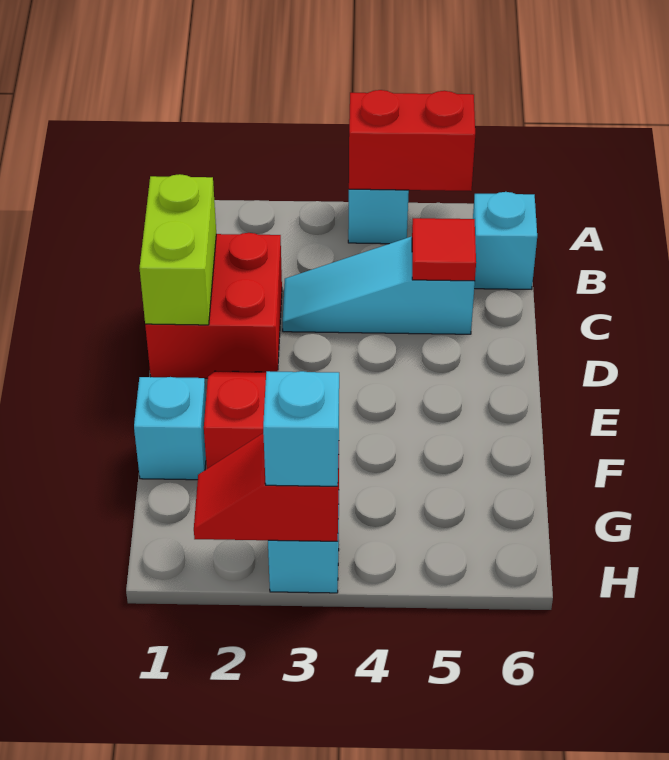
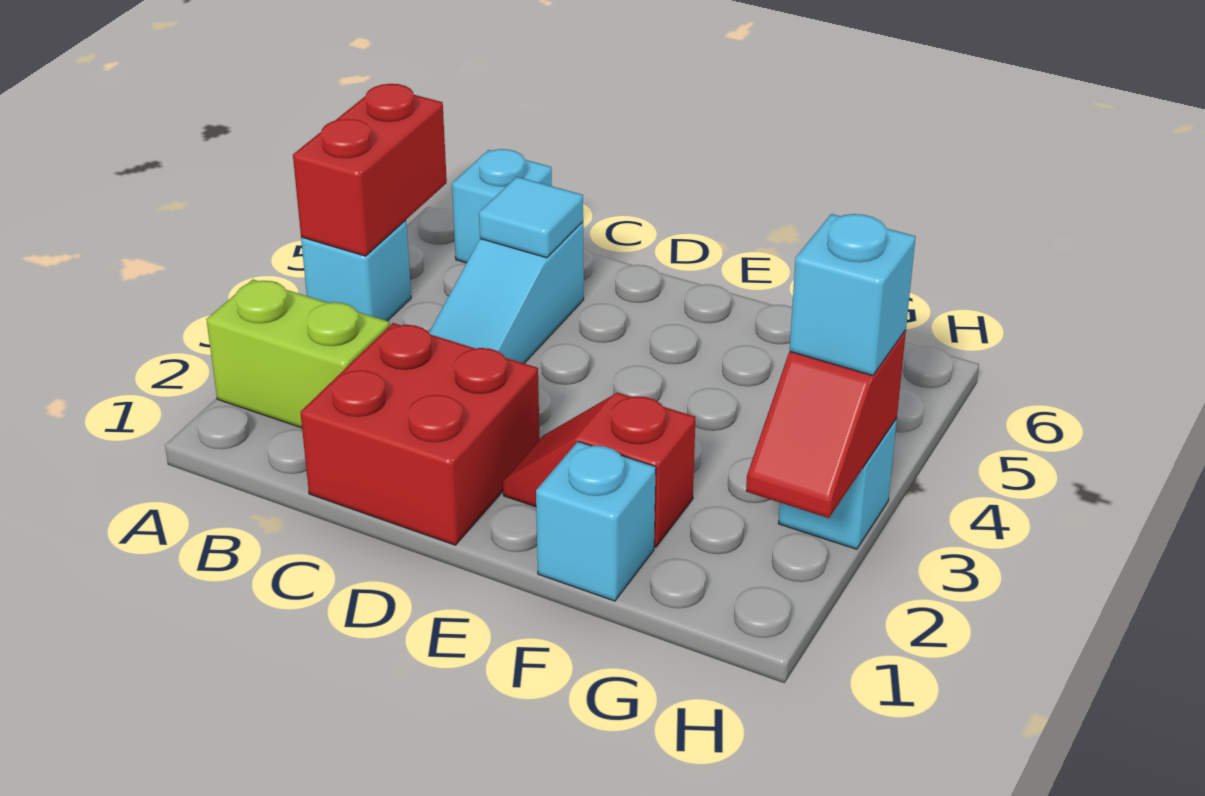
lime 1x2 brick [139,174,216,325] -> lime 1x2 brick moved to [206,280,390,428]
red 1x1 tile [412,218,476,281] -> cyan 1x1 tile [479,177,583,258]

